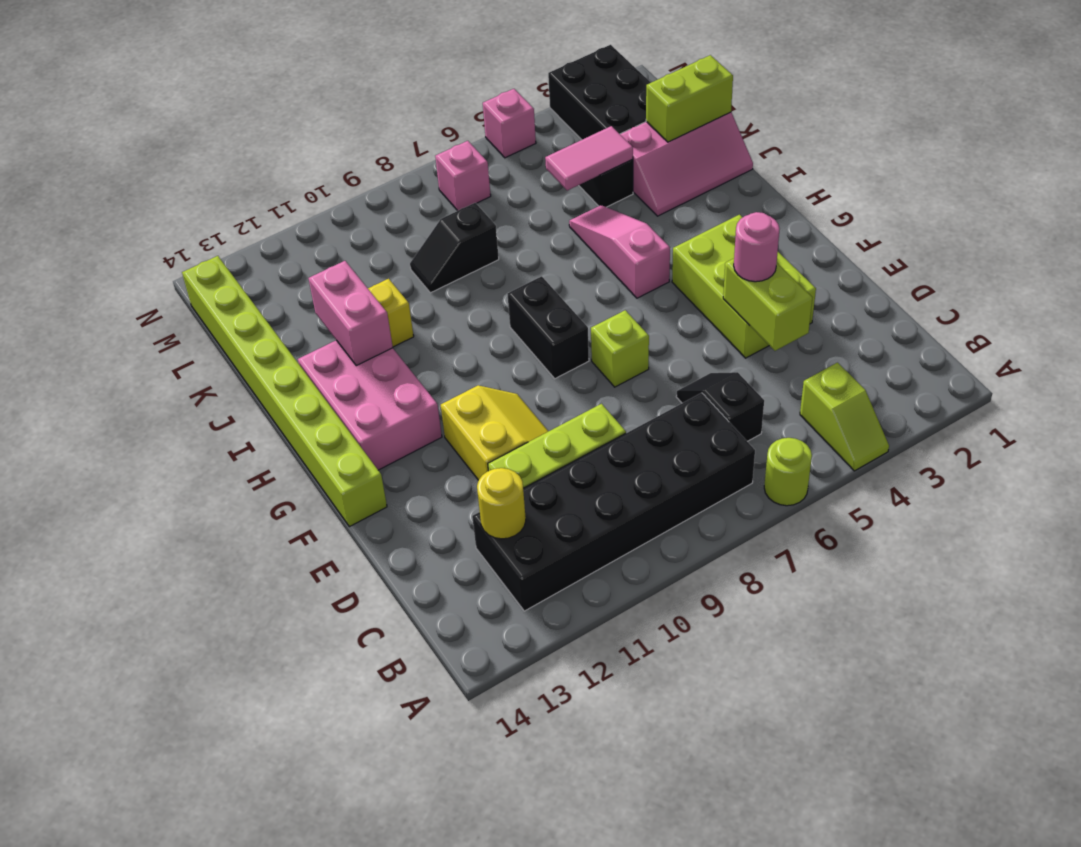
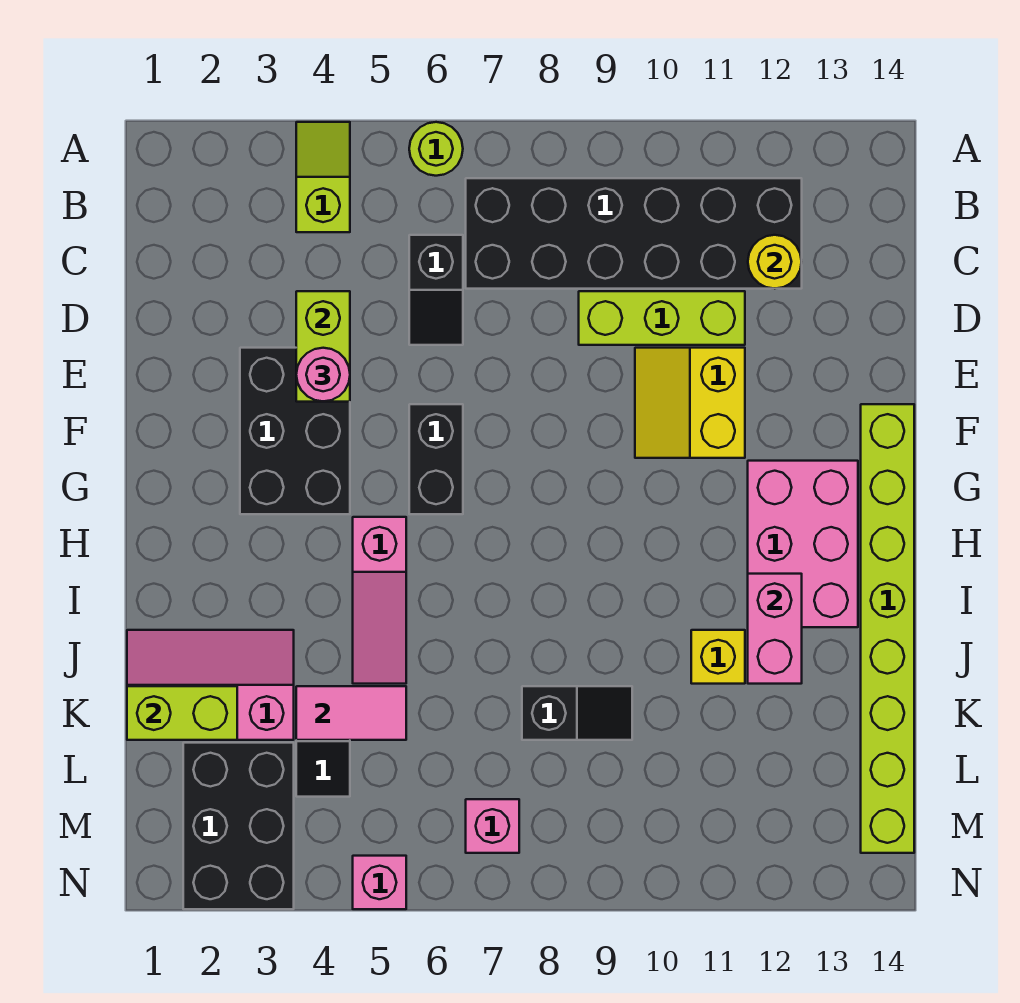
lime 2x3 brick [672,215,816,358] -> black 2x3 brick [240,348,350,514]
lime 1x1 brick [591,310,649,387] -> none
black 1x2 brick [507,276,589,379] -> black 1x2 brick moved to [409,404,463,514]

